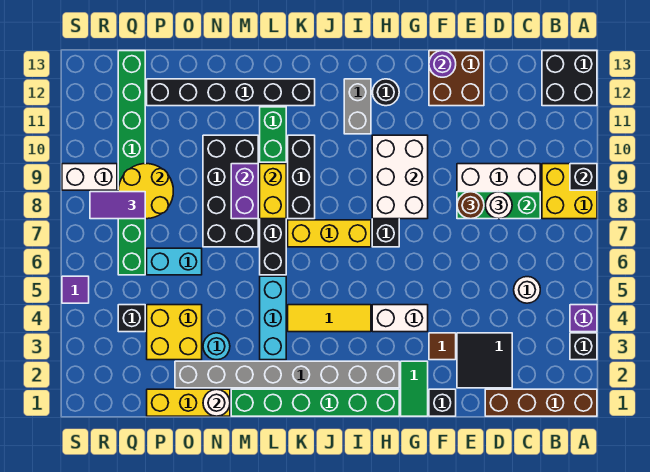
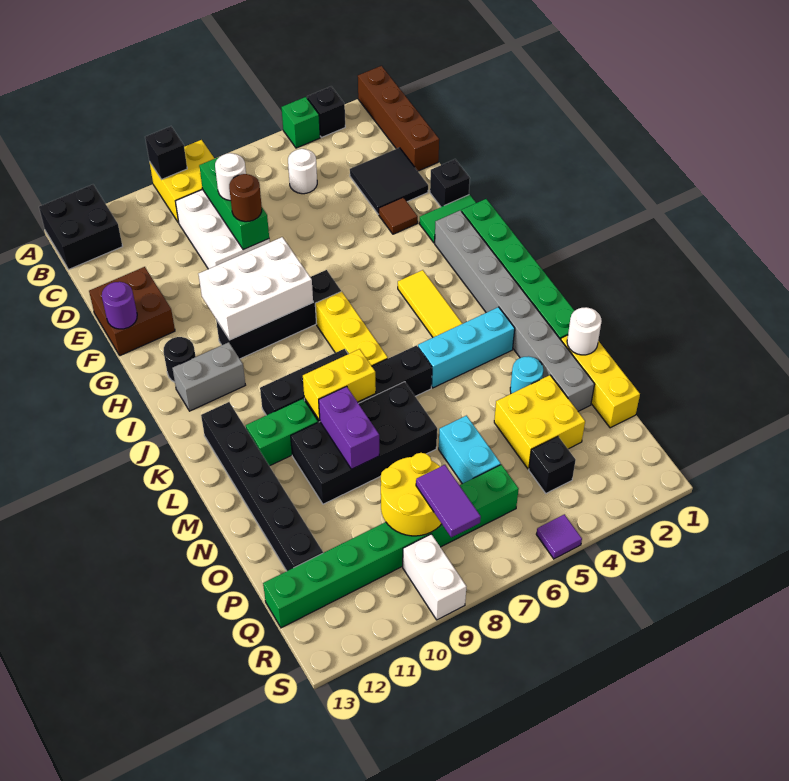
purple 1x1 brick [570,305,597,332] -> green 1x1 brick [282,97,320,148]
white 1x2 brick [372,305,428,332] -> none
purple 1x2 brick [231,164,258,219] -> purple 1x2 brick turned to [319,386,379,469]

